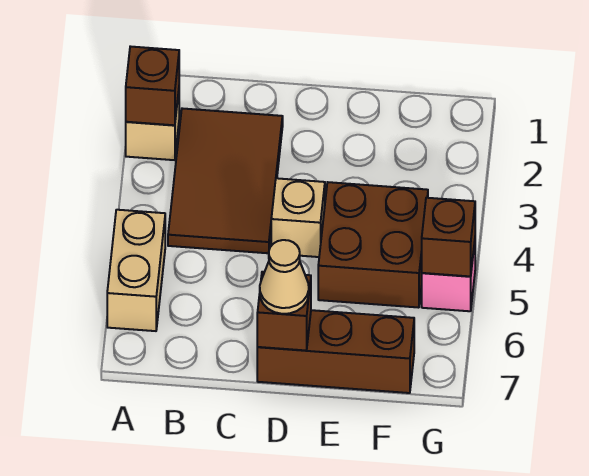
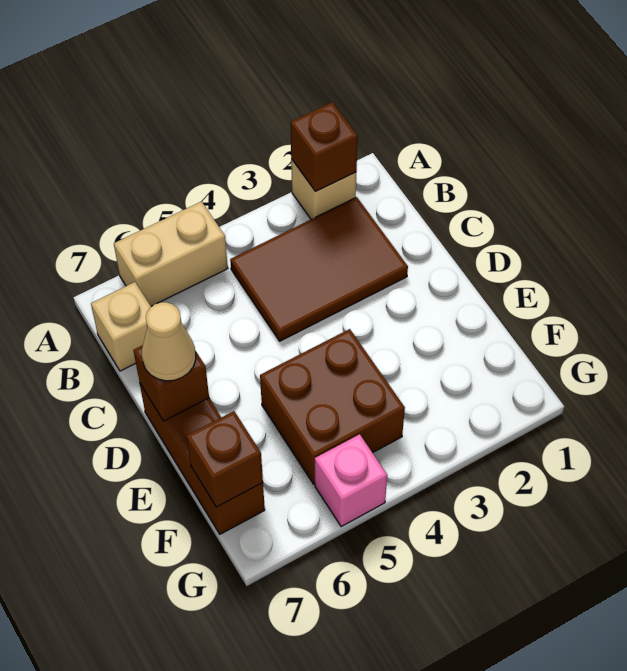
tan 1x1 brick [271,178,325,257] -> tan 1x1 brick moved to [91,282,151,371]
brown 1x1 brick [422,198,475,277] -> brown 1x1 brick moved to [187,411,263,507]

